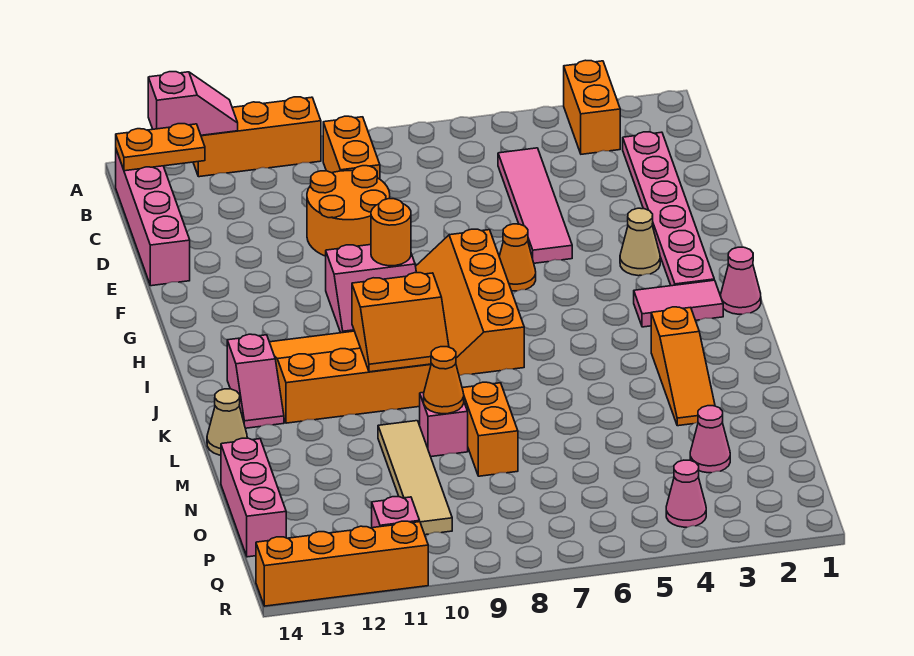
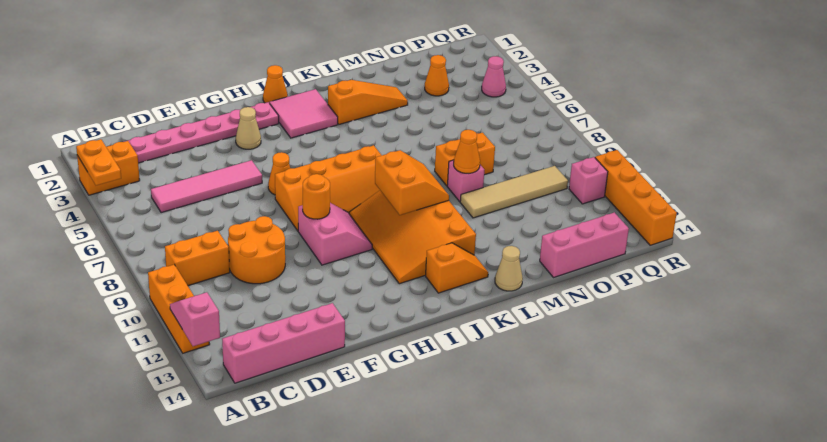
orange 1x2 plate [116,124,205,171] -> orange 1x2 plate moved to [76,139,121,185]
pink 1x1 cone [721,247,761,314] -> orange 1x1 cone [263,65,288,104]
pink 1x2 tile [634,280,723,327] -> pink 2x2 tile [269,89,338,138]
pink 1x2 slope [227,334,284,428] -> orange 1x2 slope [426,243,488,293]
pink 1x1 cone [690,406,730,473] -> orange 1x1 cone [425,55,449,96]

